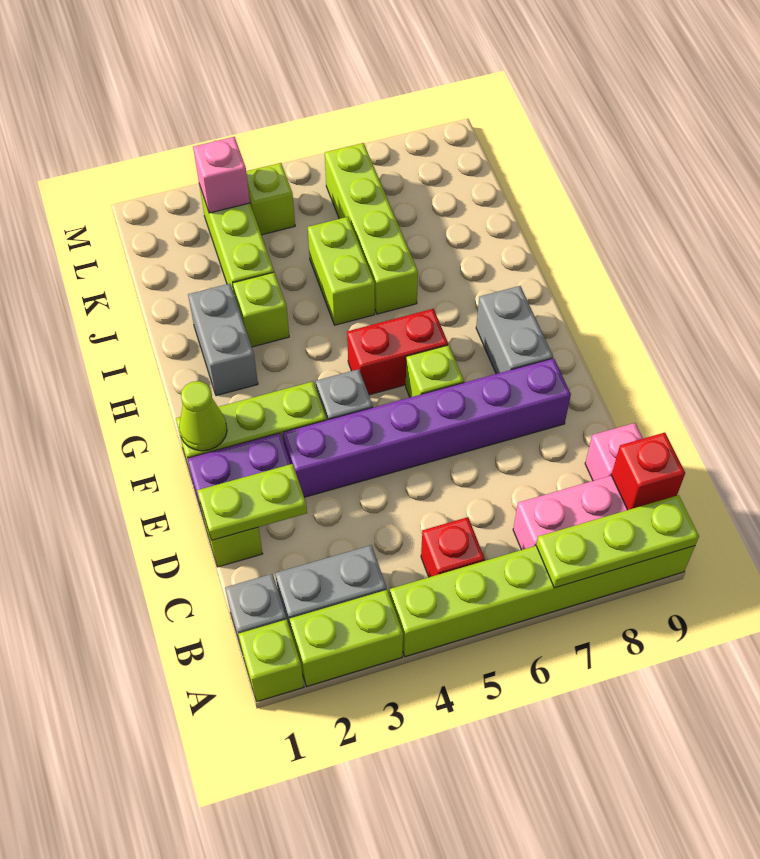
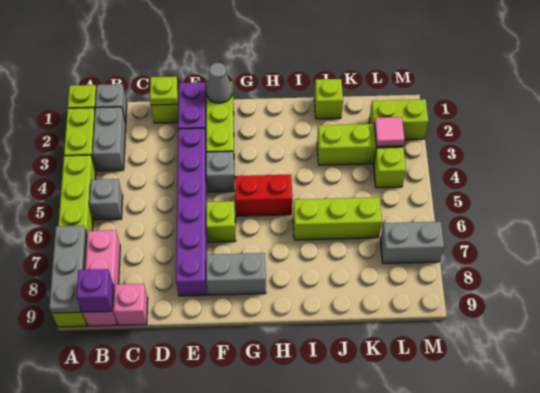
lime 1x3 plate [536,495,699,588] -> grey 1x3 plate [49,226,86,313]
red 1x1 brick [421,517,485,577] -> grey 1x1 brick [89,179,123,220]
red 1x1 brick [611,433,685,510] -> purple 1x1 brick [76,269,113,312]
lime 1x2 plate [197,464,307,541] -> lime 1x1 plate [150,77,178,105]
lime 1x1 cone [179,381,227,451] -> grey 1x1 cone [206,63,232,103]
red 1x2 brick [347,309,448,395] -> red 1x2 brick turned to [235,175,292,216]
grey 1x2 brick [188,284,258,396] -> grey 1x2 brick moved to [380,222,444,264]
lime 1x1 brick [233,272,289,347] -> lime 1x1 brick moved to [314,79,343,119]
lime 1x2 brick [308,217,375,325] -> lime 1x2 brick moved to [369,99,428,140]
lime 1x4 brick [325,143,418,314] -> lime 1x3 brick [293,197,382,240]
pink 1x1 brick [193,137,250,213] -> pink 1x1 tile [374,117,405,146]

